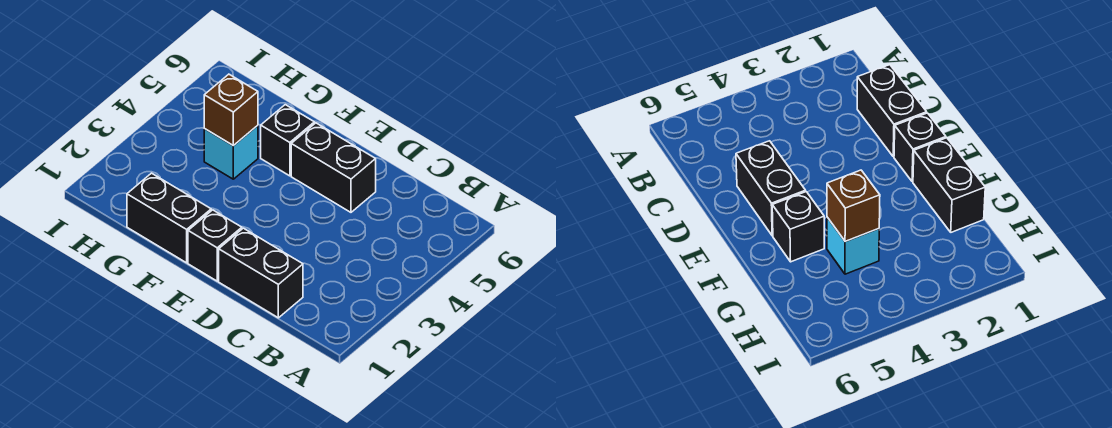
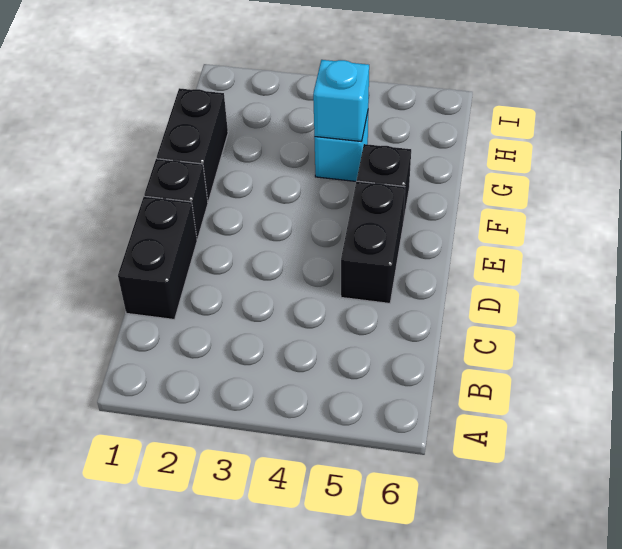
brown 1x1 brick [204,74,258,146] -> cyan 1x1 brick [313,60,369,142]

